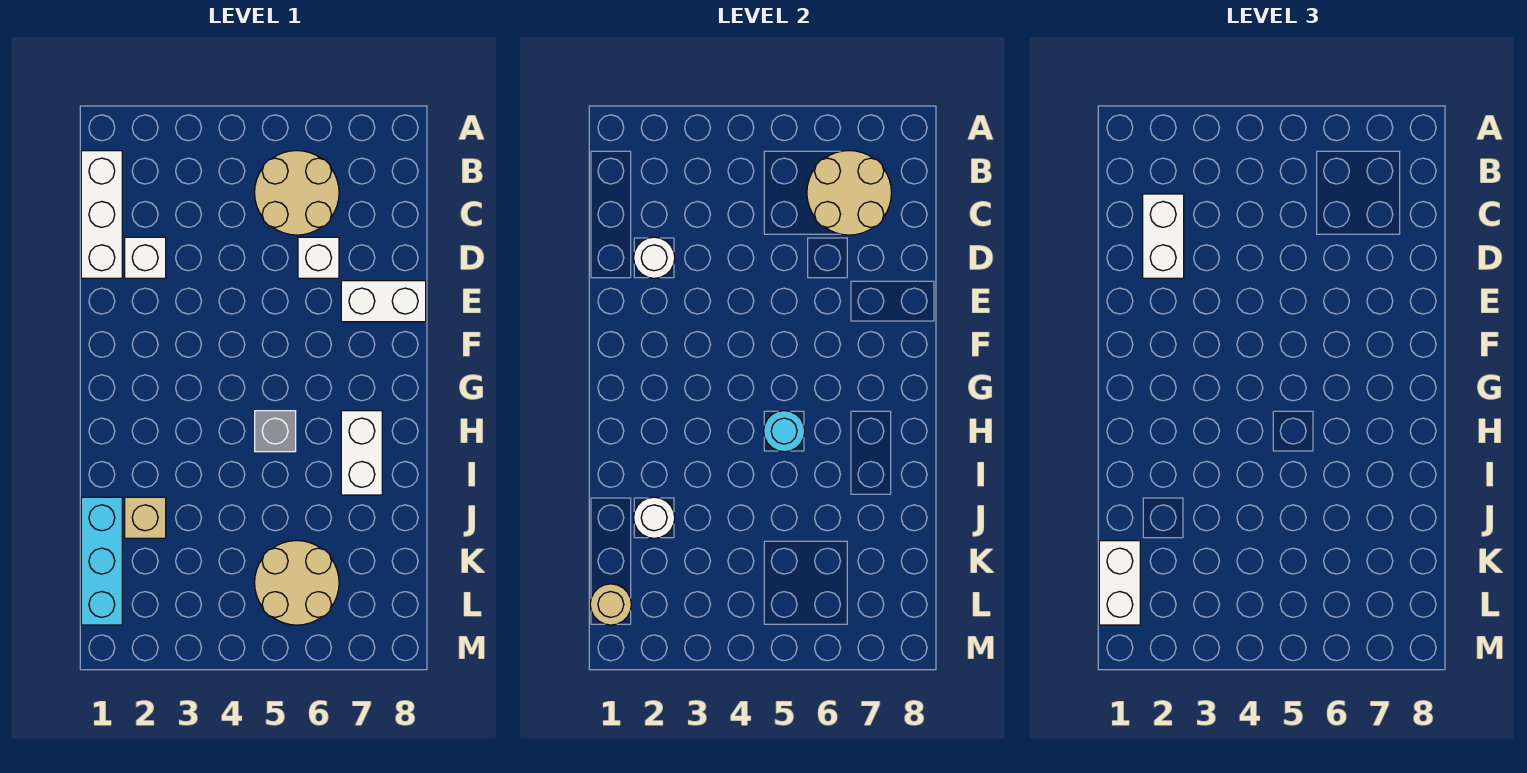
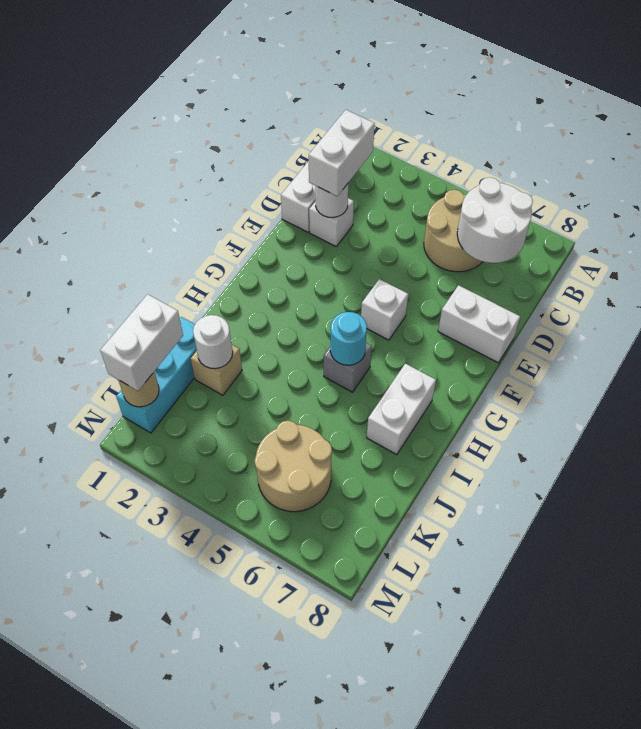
tan 2x2 round brick [807,151,891,235] -> white 2x2 round brick [457,177,533,263]
white 1x1 brick [298,237,339,278] -> white 1x1 brick moved to [361,279,408,340]

